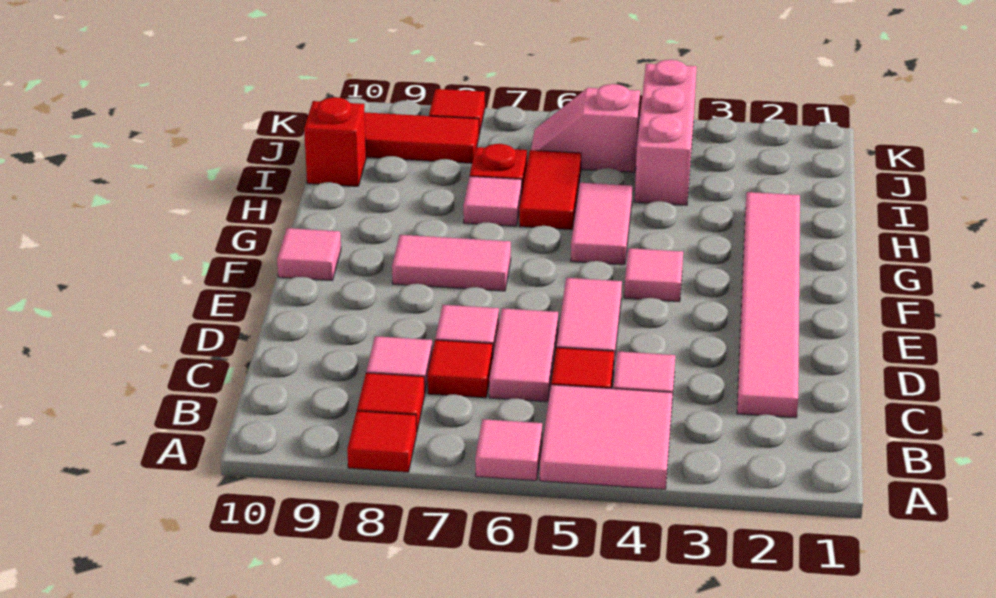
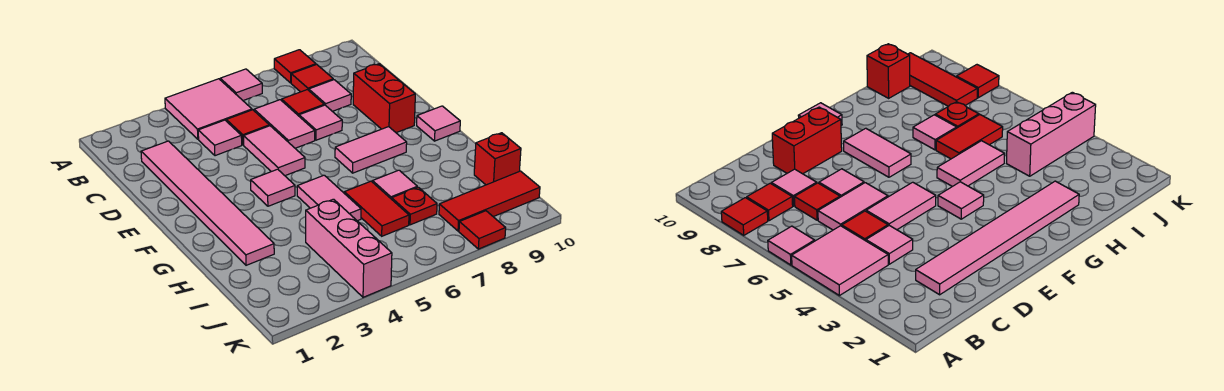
none -> red 1x2 brick [353,64,415,133]
pink 1x2 slope [531,84,640,172] -> none

